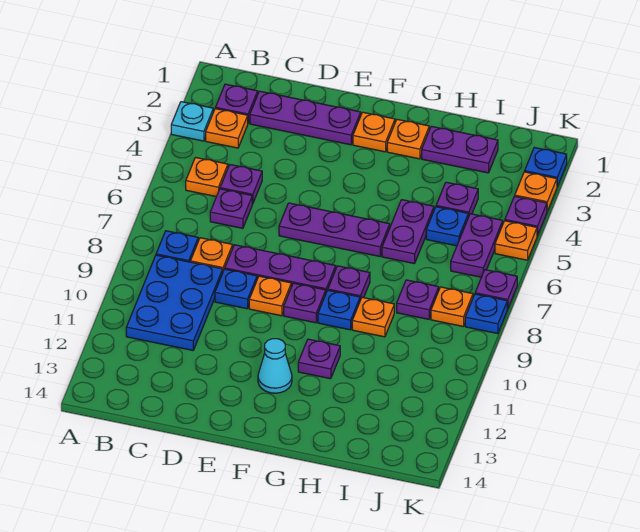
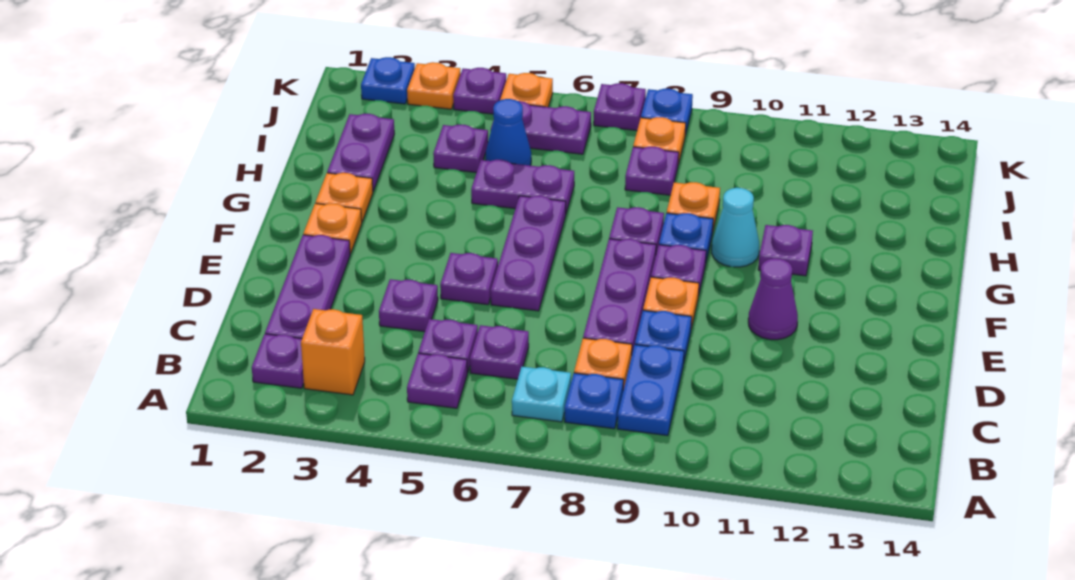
cyan 1x1 plate [171,102,213,141] -> cyan 1x1 plate moved to [512,367,571,422]
orange 1x1 plate [206,109,248,148] -> orange 1x1 brick [301,309,365,395]
orange 1x1 plate [186,157,228,197] -> purple 1x1 plate [407,353,467,408]
blue 2x3 plate [126,255,223,350] -> blue 1x2 plate [617,345,684,436]
none -> purple 1x1 plate [379,279,438,332]
none -> purple 1x1 plate [440,253,498,305]
none -> purple 1x1 cone [748,258,798,340]
cyan 1x1 cone [258,339,292,393] -> cyan 1x1 cone moved to [712,188,759,267]
blue 1x1 plate [426,207,468,246] -> blue 1x1 cone [486,99,531,166]

